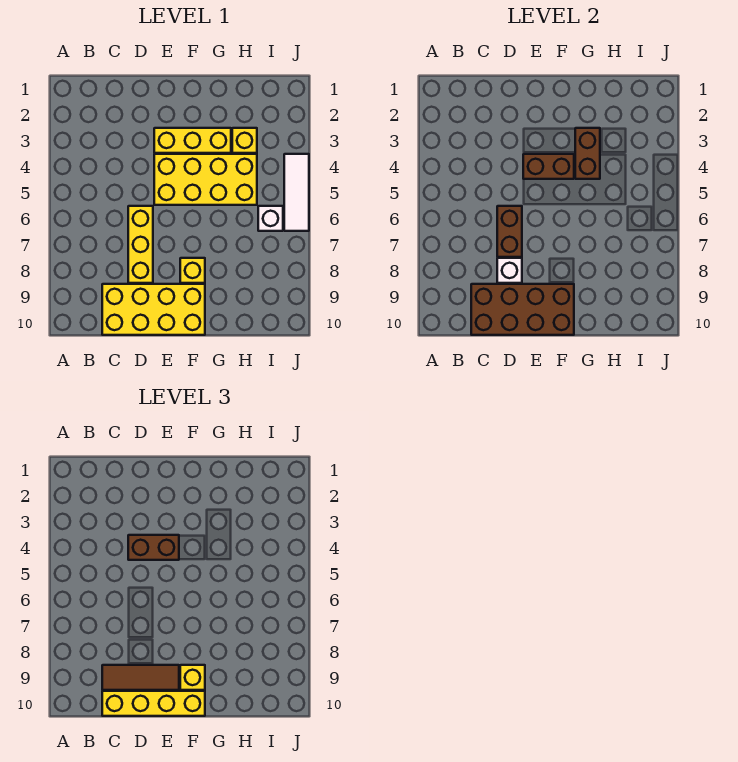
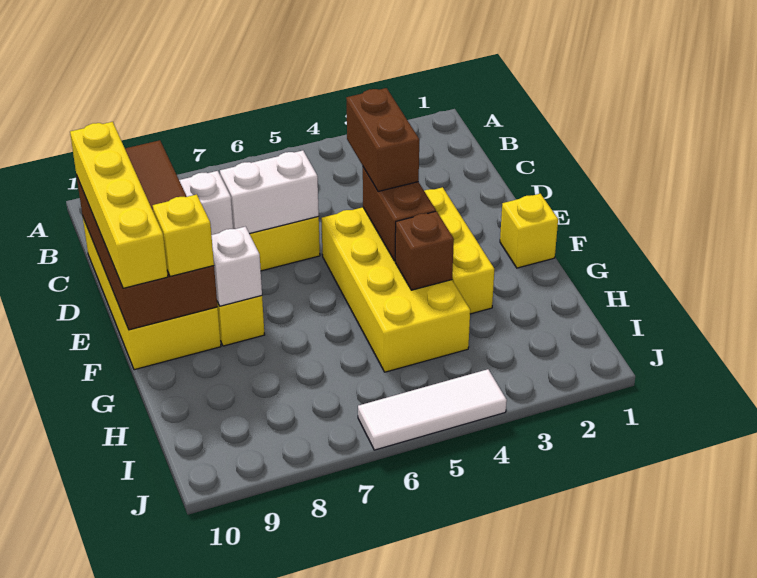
brown 1x2 brick [497,206,522,257] -> white 1x2 brick [220,150,319,234]
brown 1x2 brick [575,128,600,179] -> brown 1x1 brick [395,211,454,290]
yellow 1x1 brick [232,128,257,153] -> yellow 1x1 brick moved to [500,194,558,268]
white 1x1 brick [258,206,283,231] -> white 1x1 brick moved to [211,227,262,306]

